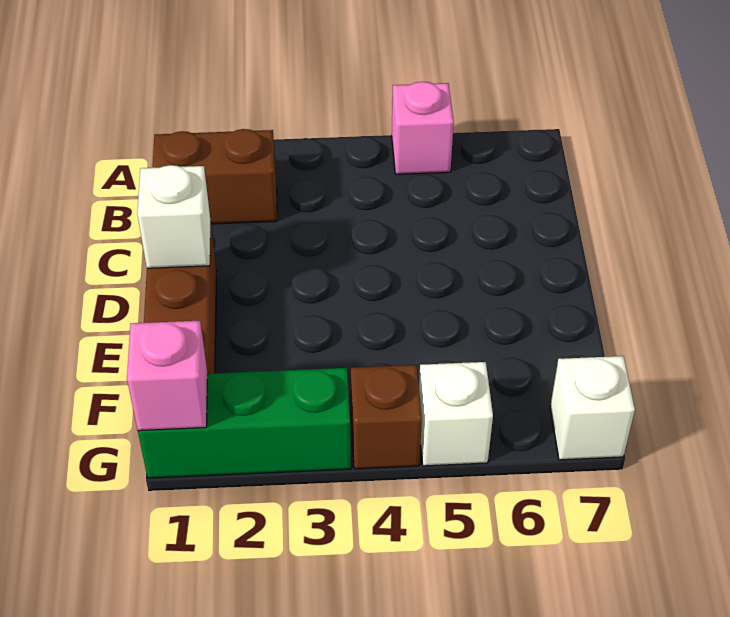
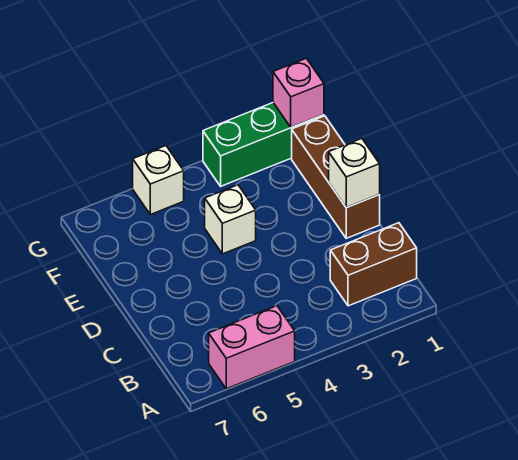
pink 1x1 brick [392,82,454,174] -> pink 1x2 brick [209,306,295,389]
brown 1x1 brick [351,365,422,469] -> none
white 1x1 brick [550,356,635,460] -> white 1x1 brick moved to [205,185,256,254]

